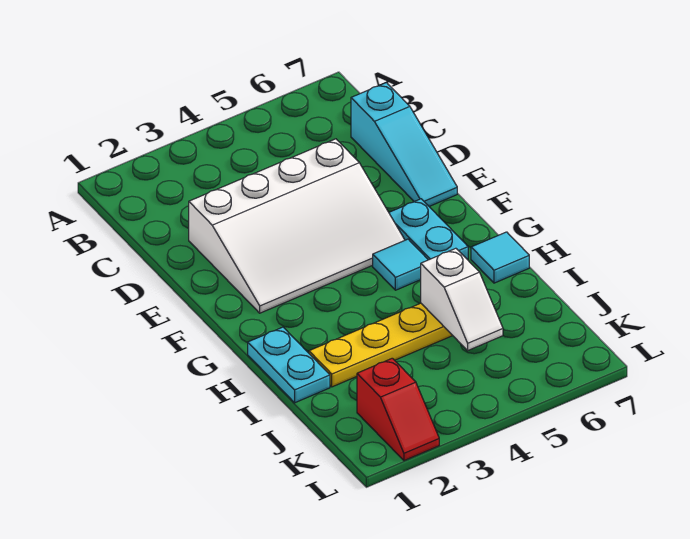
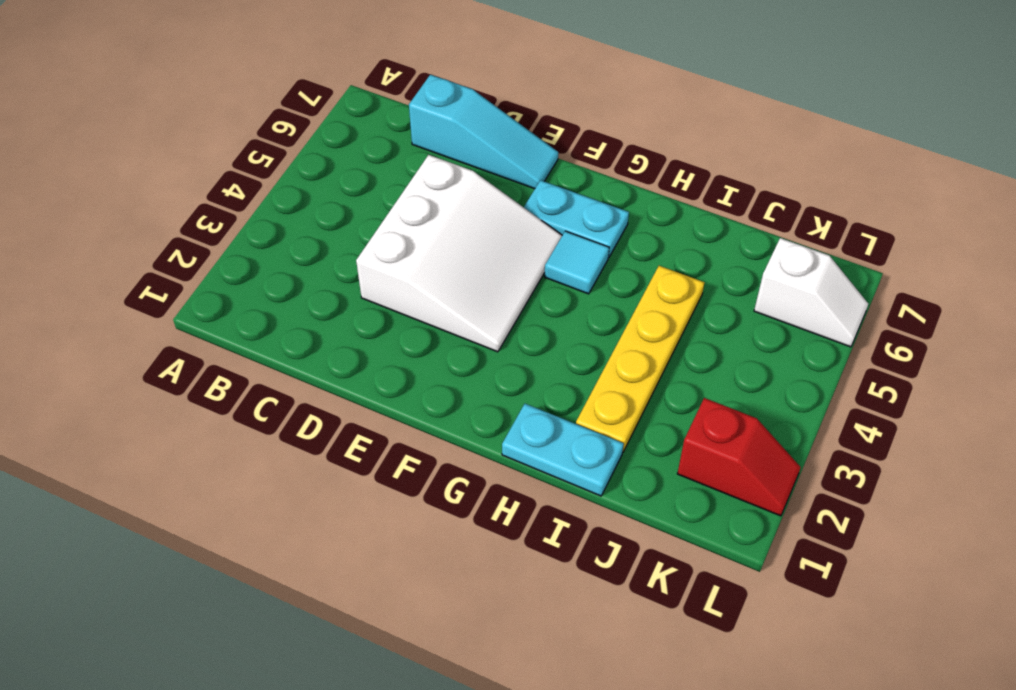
white 3x4 slope [189,139,405,313] -> white 3x3 slope [356,155,562,352]
cyan 1x1 tile [471,232,529,283] -> none
white 1x2 slope [421,248,503,350] -> white 1x2 slope moved to [754,238,868,347]

